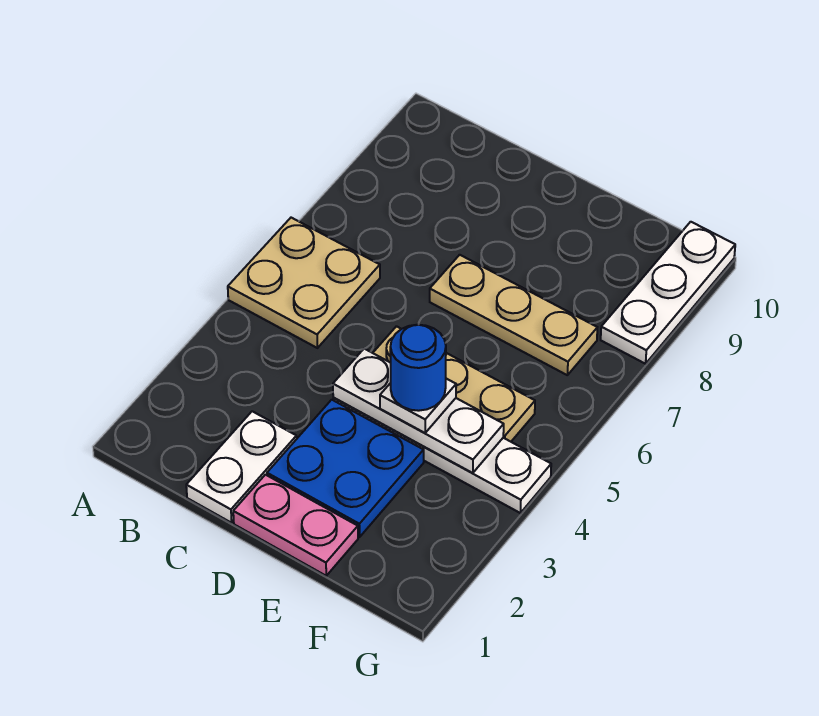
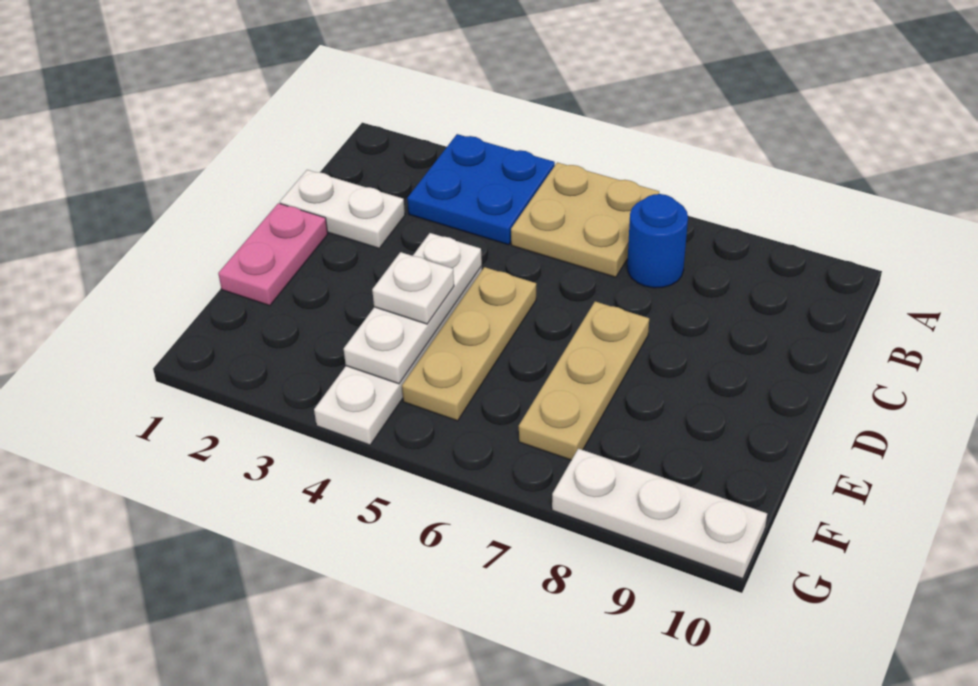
blue 2x2 plate [267,400,424,537] -> blue 2x2 plate moved to [407,134,555,245]
blue 1x1 round brick [390,325,446,411] -> blue 1x1 round brick moved to [627,194,688,288]

